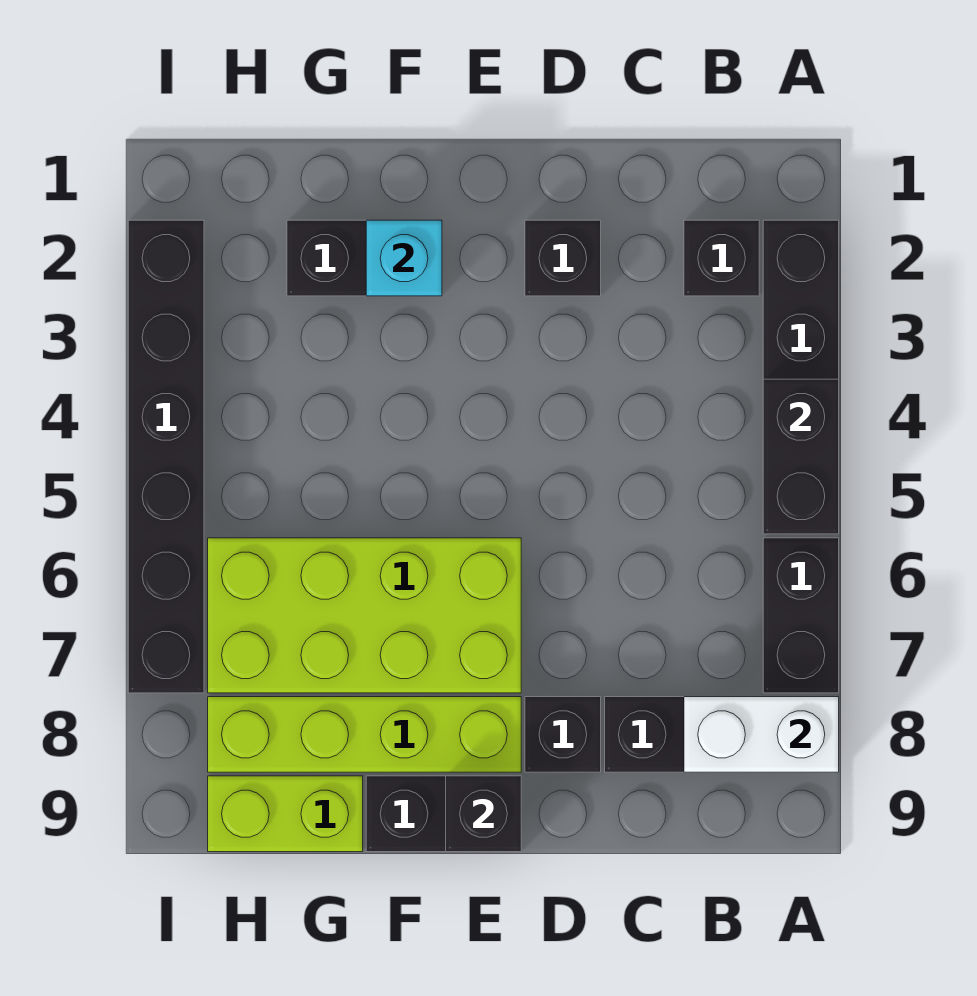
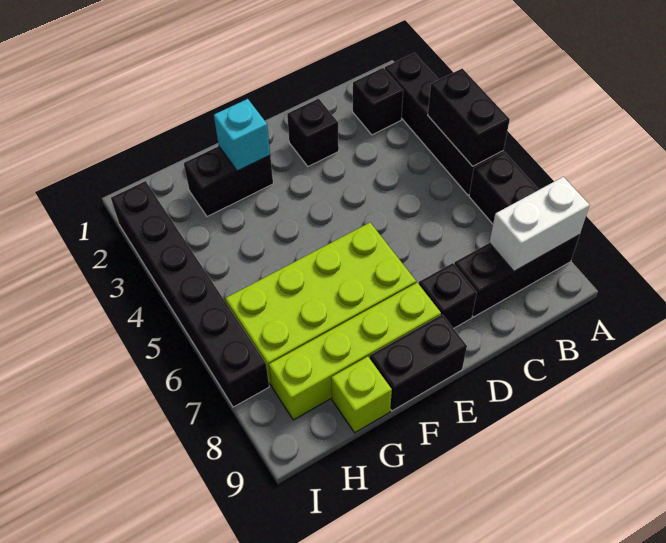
black 1x1 brick [446,776,521,852] -> none
lime 1x2 brick [208,776,363,852] -> lime 1x1 brick [331,357,392,433]

